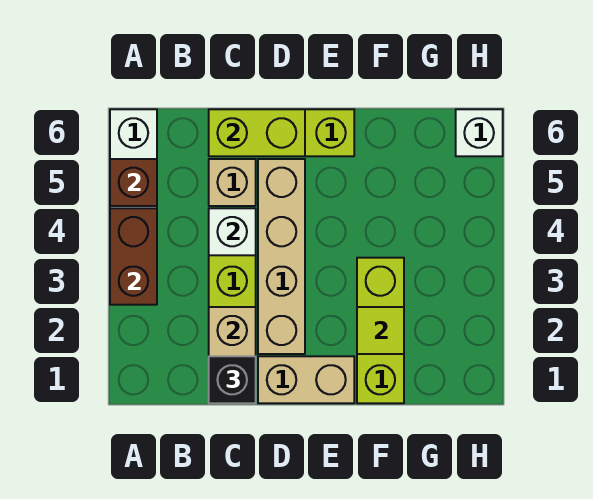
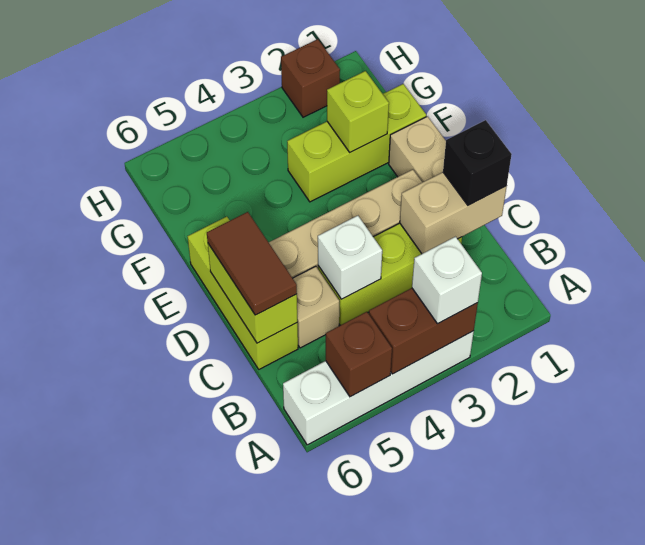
none -> brown 1x2 tile [207,212,297,315]
lime 1x1 tile [357,307,404,354] -> lime 1x1 brick [327,71,389,152]
none -> brown 1x1 brick [281,39,340,117]
white 1x1 brick [456,109,503,156] -> white 1x1 brick moved to [412,237,482,324]

